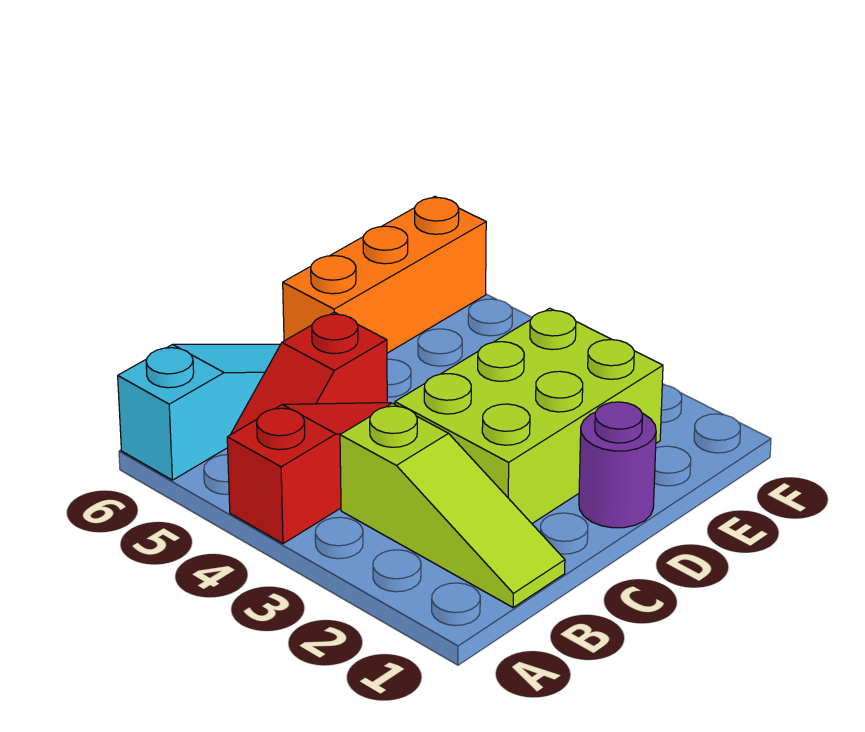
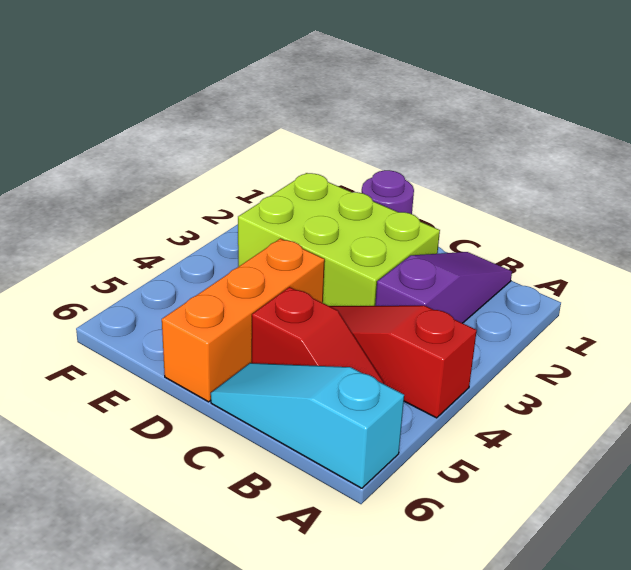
lime 1x3 slope [340,403,565,607] -> purple 1x3 slope [375,252,512,323]
orange 1x3 brick [283,196,486,353] -> orange 1x3 brick turned to [162,239,325,402]

